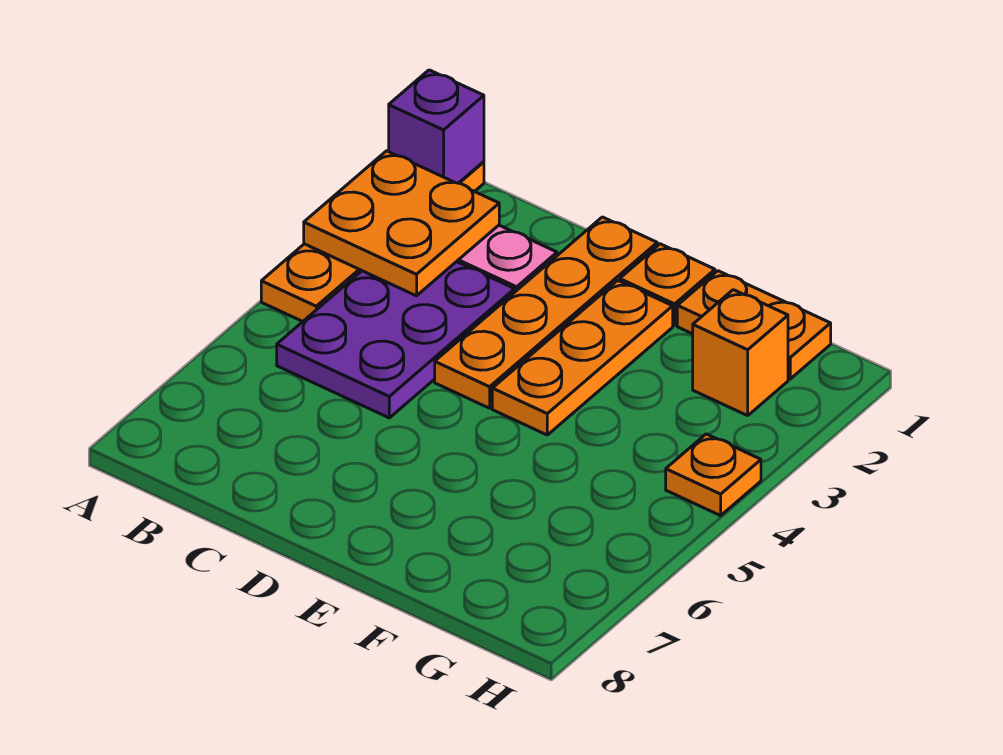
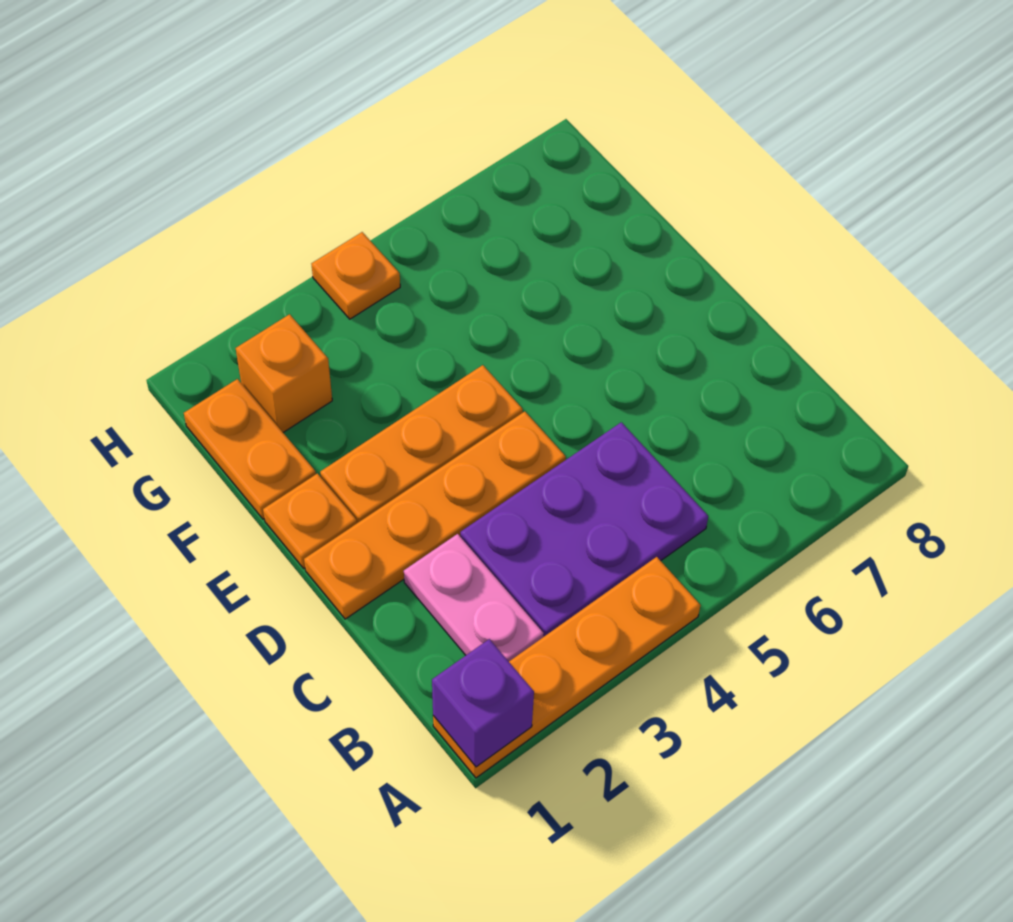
orange 2x2 plate [304,151,499,296] -> none

